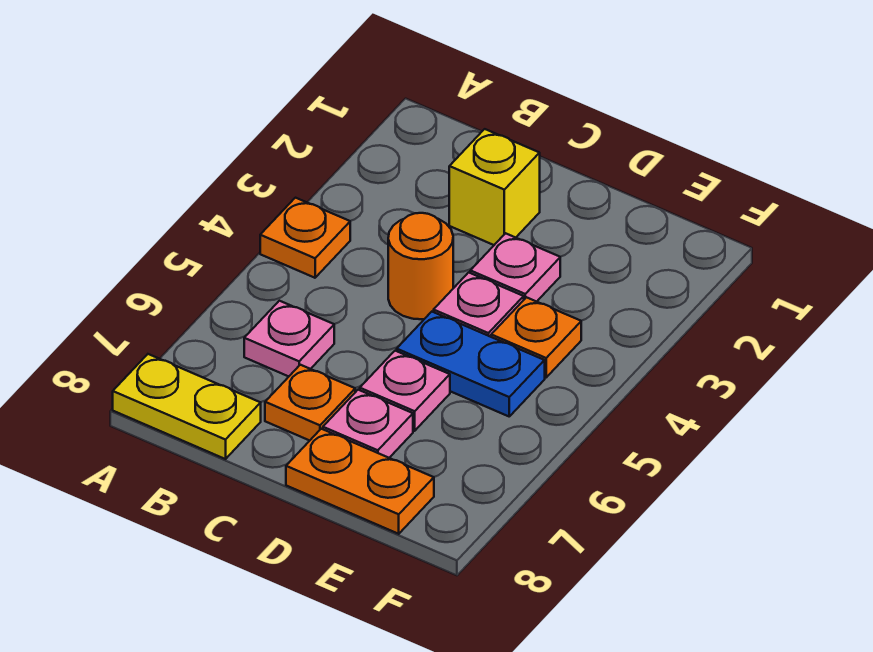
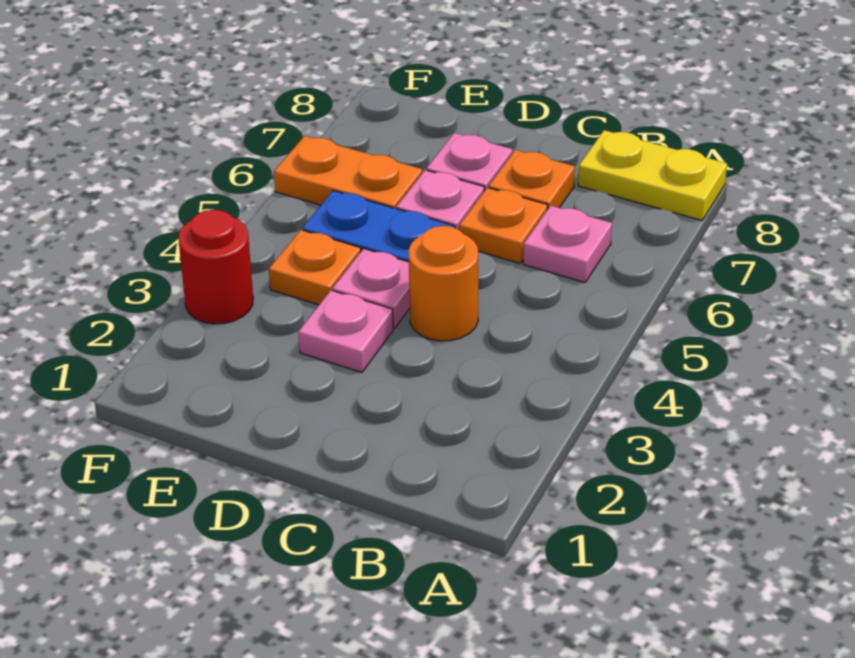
orange 1x1 plate [260,198,350,278] -> orange 1x1 plate moved to [459,188,548,263]
yellow 1x1 brick [449,129,540,245] -> none
orange 1x2 plate [286,429,434,534] -> orange 1x2 plate moved to [274,136,422,209]
none -> red 1x1 round brick [179,210,253,324]

